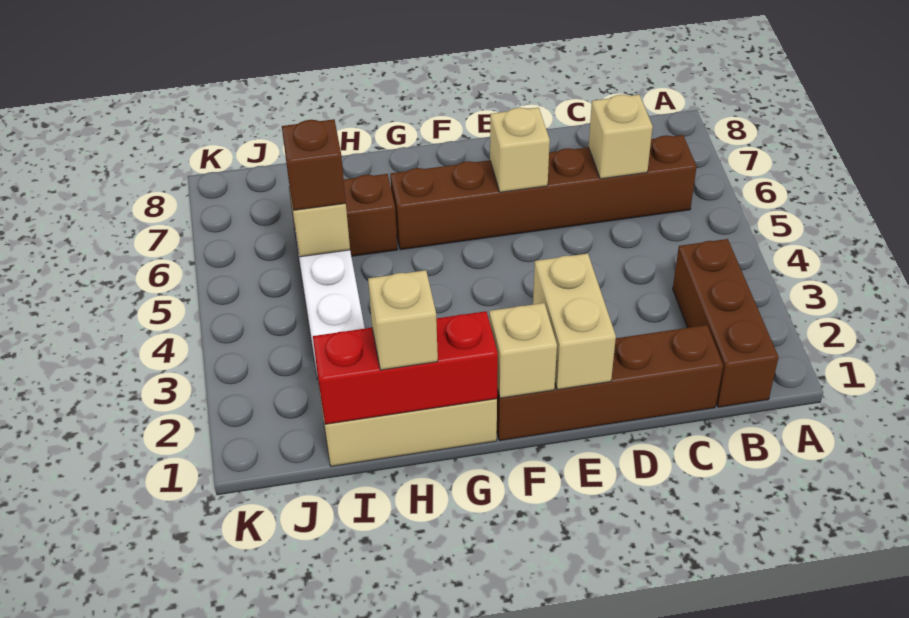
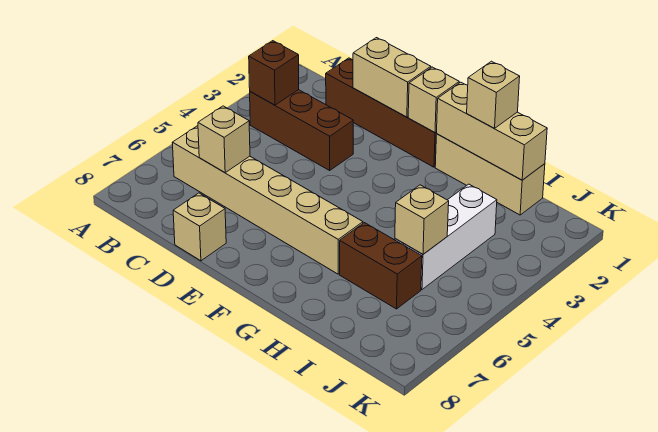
brown 1x3 brick [673,239,779,407] -> brown 1x3 brick turned to [250,90,353,170]
brown 1x6 brick [390,135,697,250] -> tan 1x6 brick [172,126,363,274]
tan 1x2 brick [533,254,616,390] -> tan 1x2 brick turned to [353,38,431,117]
tan 1x1 brick [490,108,550,192] -> tan 1x1 brick moved to [173,193,226,261]
red 1x3 brick [313,311,498,424] -> tan 1x3 brick [437,82,547,180]
brown 1x1 brick [282,119,346,210] -> brown 1x1 brick moved to [249,41,299,105]

